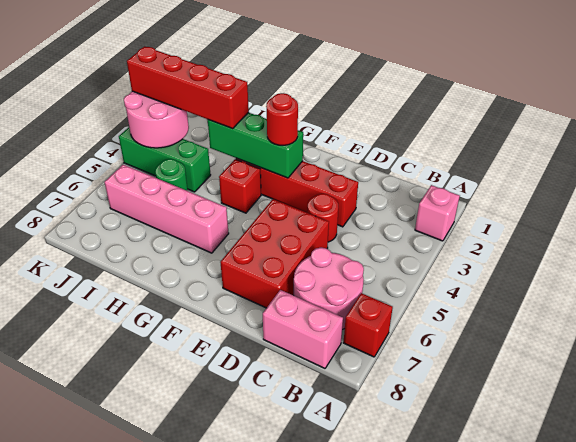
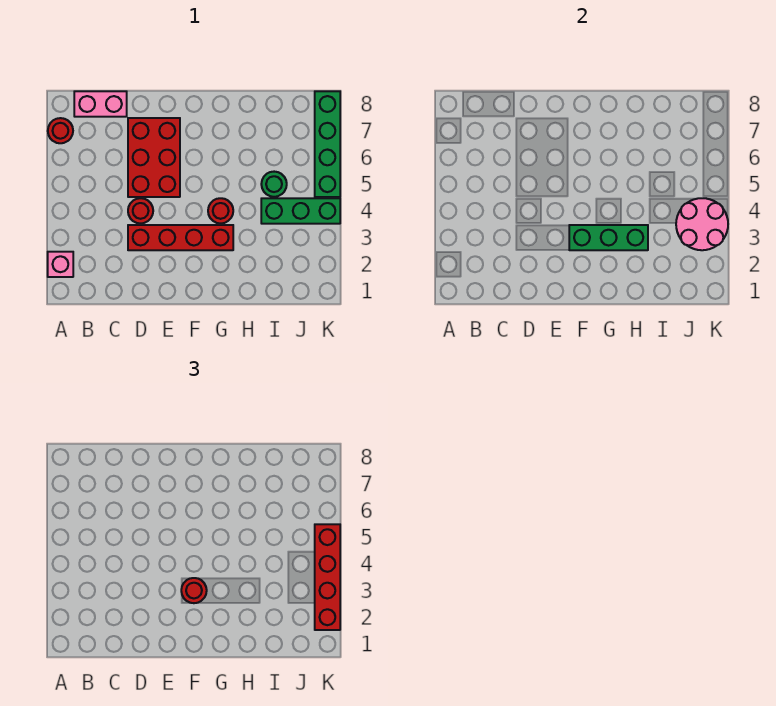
red 1x1 brick [343,293,393,357] -> red 1x1 round brick [48,118,73,143]
pink 2x2 round brick [294,247,364,330] -> none
red 1x1 brick [219,159,261,213] -> red 1x1 round brick [208,198,233,224]
pink 1x4 brick [104,165,229,253] -> none
red 1x4 brick [127,46,249,129] -> red 1x4 brick turned to [315,524,340,630]
none -> green 1x4 brick [315,91,340,197]

